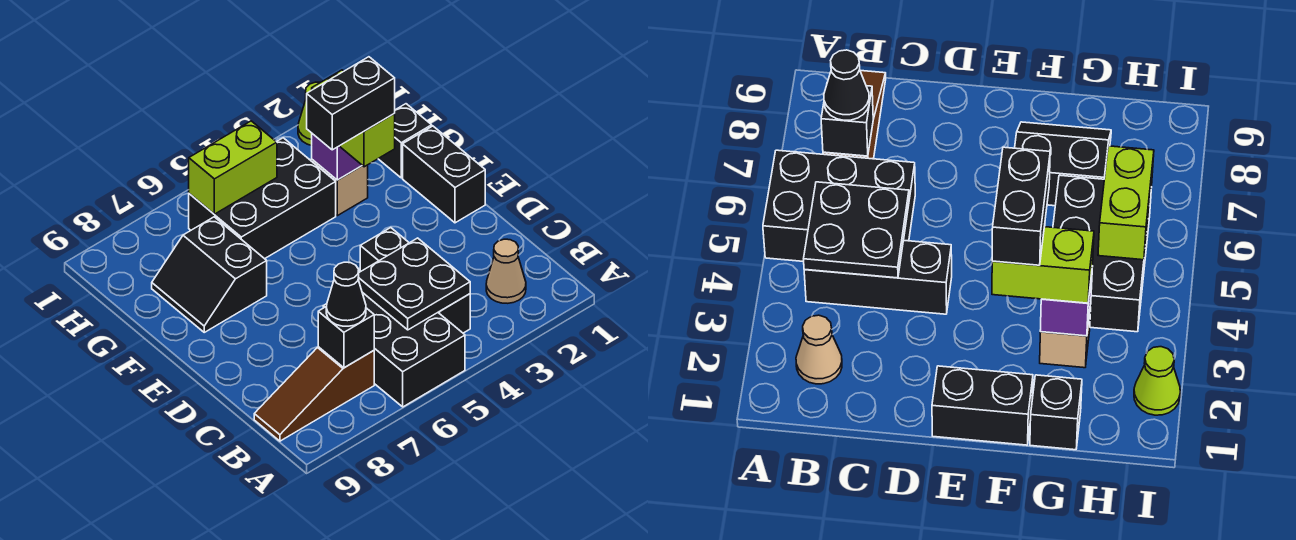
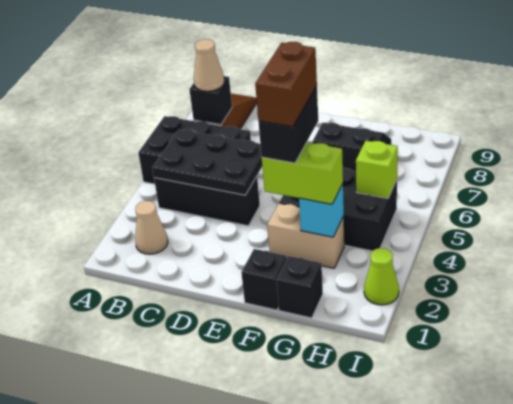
black 2x2 plate [358,238,470,330] -> black 2x3 plate [152,129,262,195]
black 1x1 cone [326,262,366,326] -> tan 1x1 cone [194,39,224,91]
black 1x2 brick [403,126,485,223] -> black 1x1 brick [241,249,287,310]
none -> brown 1x2 brick [255,42,317,127]
tan 1x1 brick [312,160,368,216] -> tan 1x2 brick [267,203,345,268]
purple 1x1 brick [312,134,362,180] -> cyan 1x1 brick [299,184,344,237]
black 2x3 brick [189,138,336,259] -> black 2x3 brick turned to [279,168,397,251]
lime 1x2 brick [189,121,277,214] -> lime 1x1 brick [356,141,398,198]

